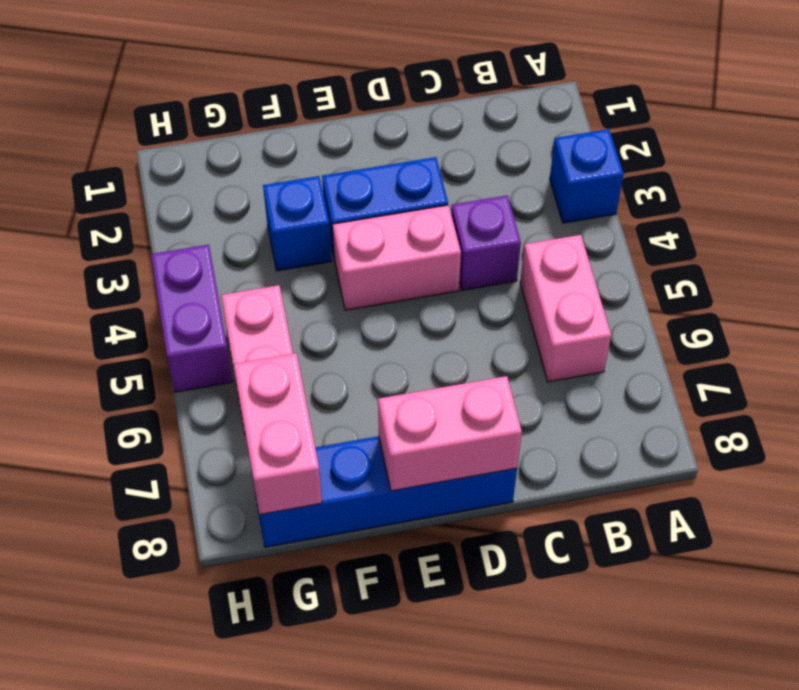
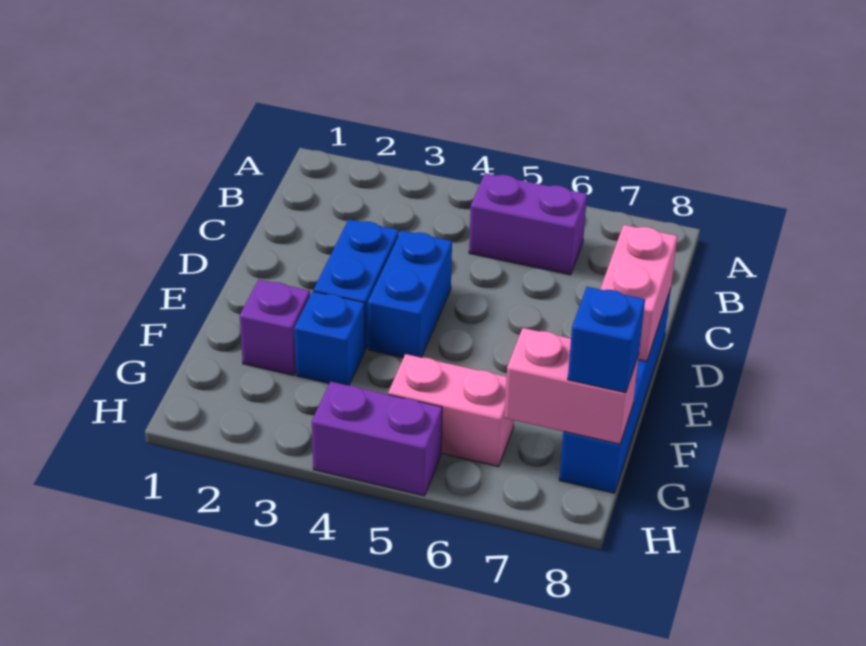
blue 1x1 brick [550,129,624,223] -> blue 1x1 brick moved to [568,287,645,393]
pink 1x2 brick [520,235,611,382] -> purple 1x2 brick [469,173,587,275]
purple 1x1 brick [451,195,521,290] -> purple 1x1 brick moved to [240,280,310,375]
pink 1x2 brick [333,205,461,310] -> blue 1x2 brick [368,230,452,358]

